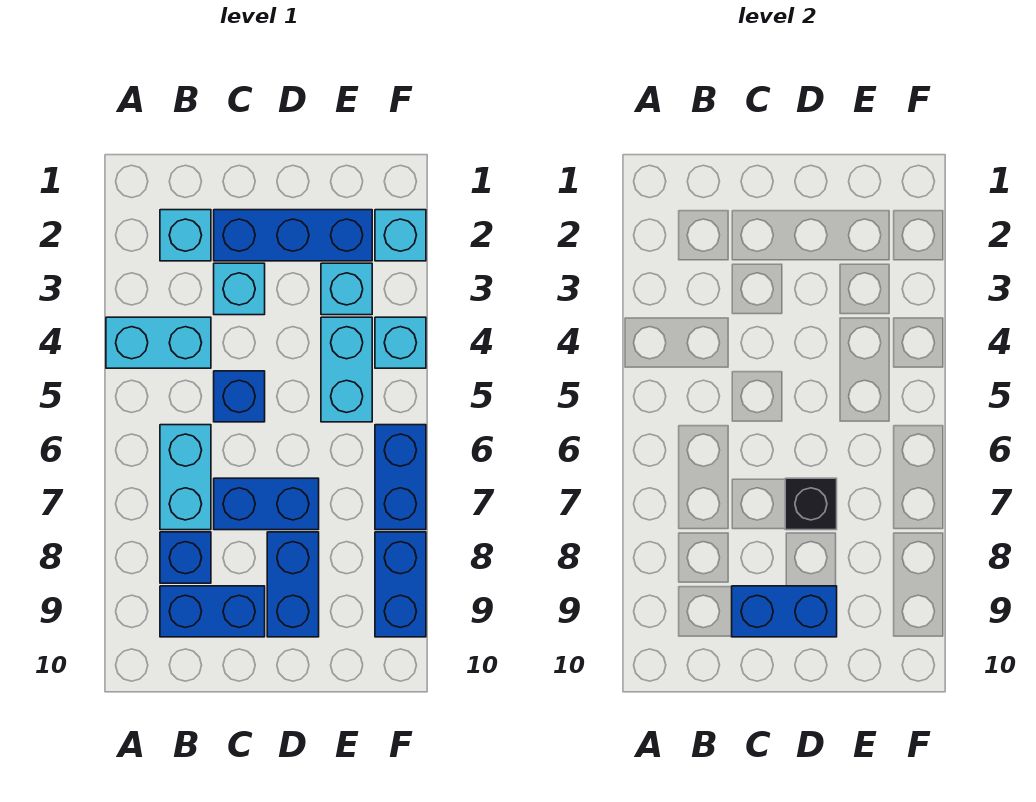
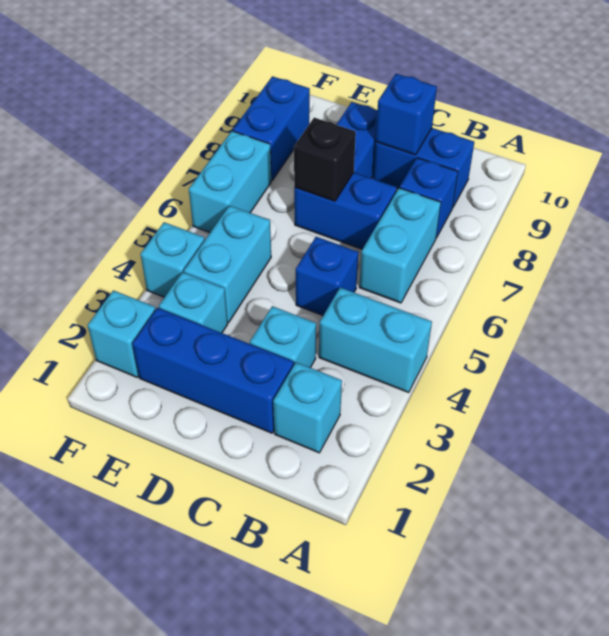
blue 1x2 brick [732,586,837,637] -> blue 1x1 brick [375,74,437,155]
blue 1x2 brick [375,425,426,530] -> cyan 1x2 brick [189,131,271,233]

